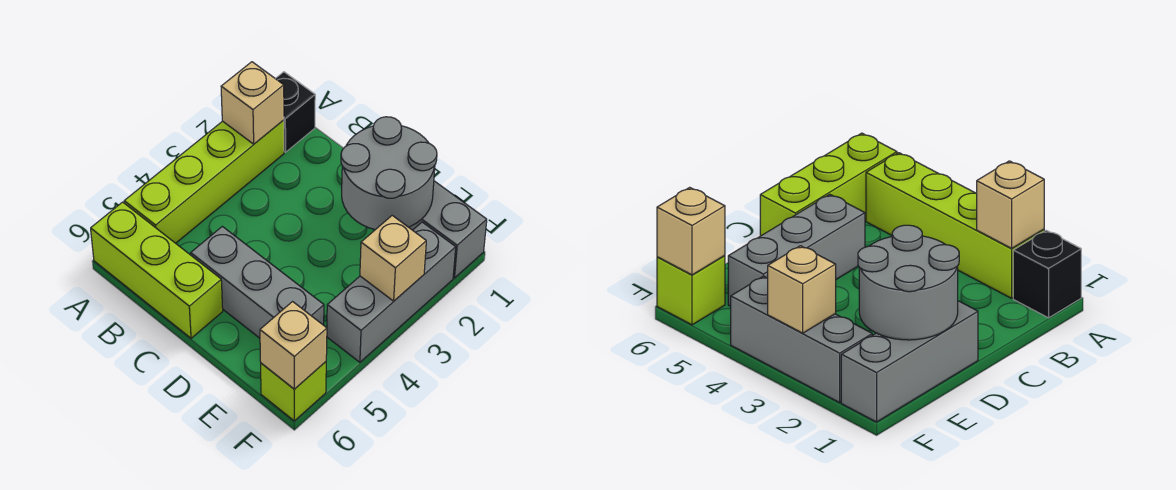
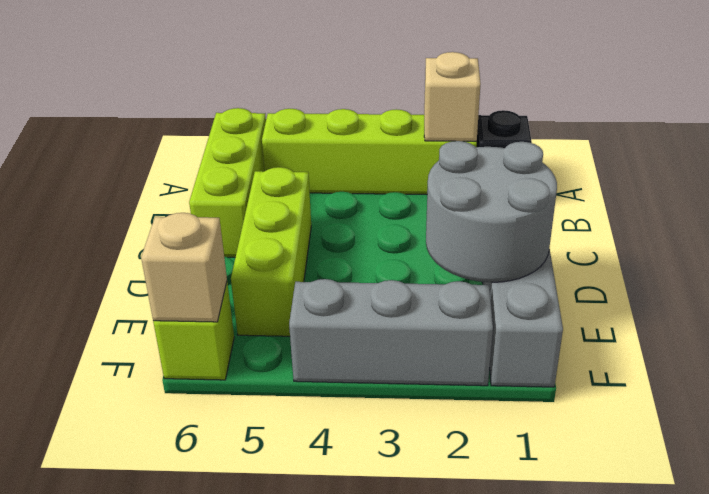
grey 1x3 brick [191,226,324,338] -> lime 1x3 brick [231,167,311,336]
tan 1x1 brick [360,215,426,301] -> none

